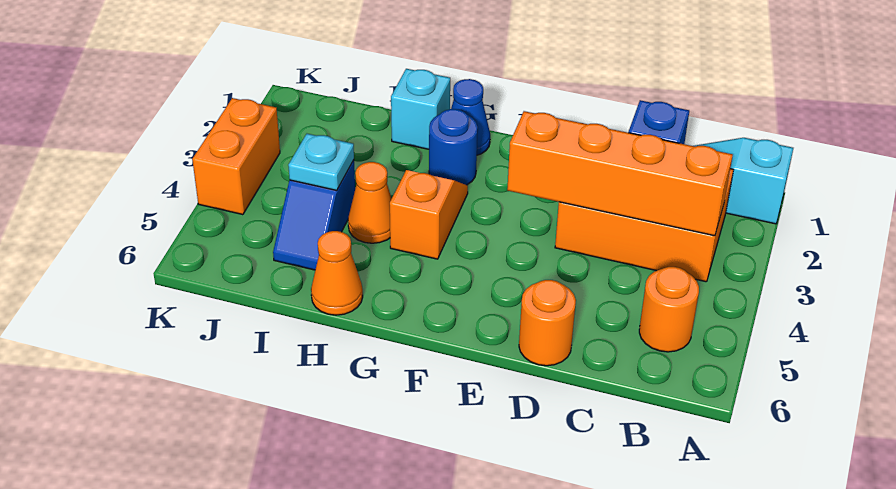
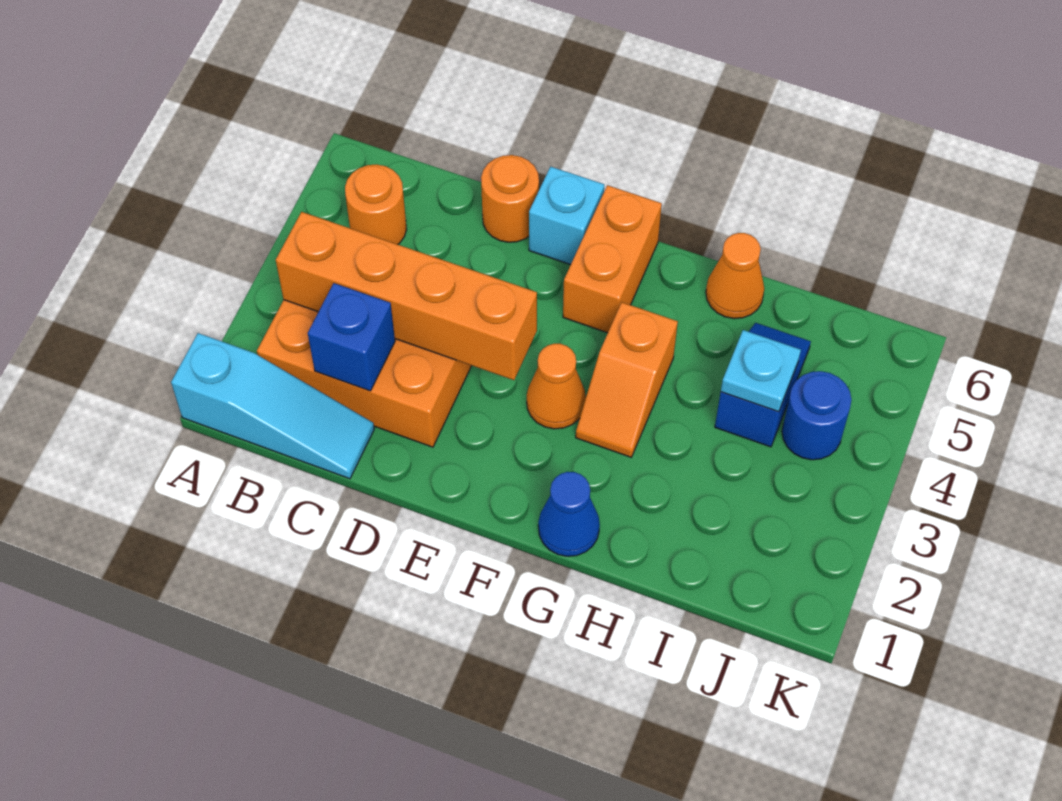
blue 1x1 round brick [429,109,478,185] -> blue 1x1 round brick moved to [782,371,851,460]
cyan 1x1 brick [391,69,450,149] -> cyan 1x1 brick moved to [529,167,604,265]
orange 1x1 cone [348,162,392,243] -> orange 1x1 cone moved to [527,344,586,429]
orange 1x2 brick [192,98,280,215] -> orange 1x2 brick moved to [563,185,662,333]

